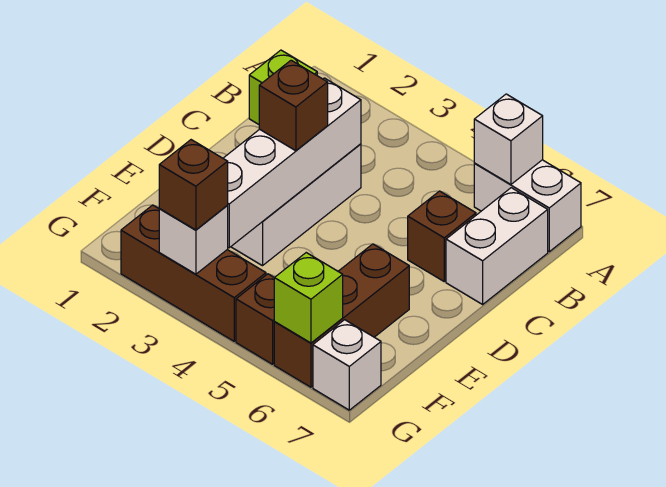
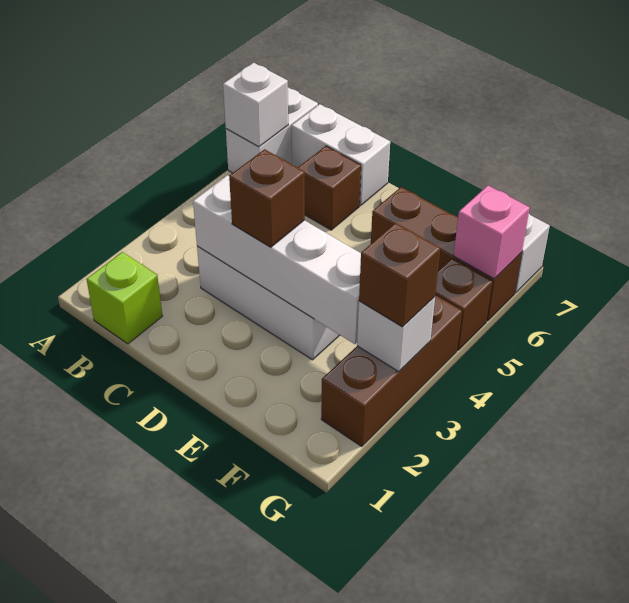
lime 1x1 brick [274,253,343,343] -> pink 1x1 brick [454,186,530,279]

